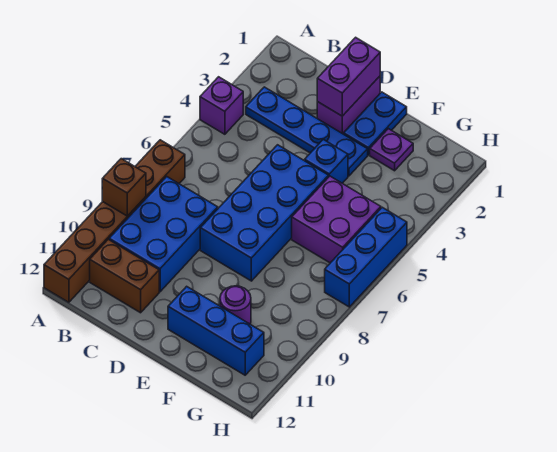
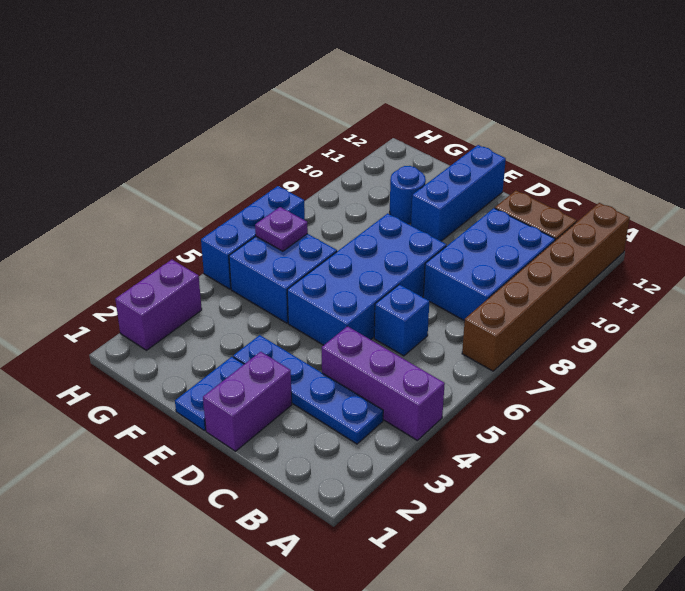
purple 1x1 brick [200,77,243,134] -> purple 1x3 brick [322,326,445,440]
brown 1x1 brick [102,159,146,216] -> none
purple 1x2 brick [317,37,380,116] -> purple 1x2 brick moved to [115,260,202,350]
blue 1x1 brick [305,139,348,183] -> blue 1x1 brick moved to [374,284,429,356]
blue 1x3 brick [168,286,264,375] -> blue 1x3 brick turned to [411,145,506,241]
purple 1x1 plate [370,129,413,171] -> purple 1x1 plate moved to [255,207,308,251]
purple 2x2 brick [292,176,381,263] -> blue 2x2 brick [229,234,337,323]
purple 1x1 round brick [220,286,251,324] -> blue 1x1 round brick [390,166,426,224]

